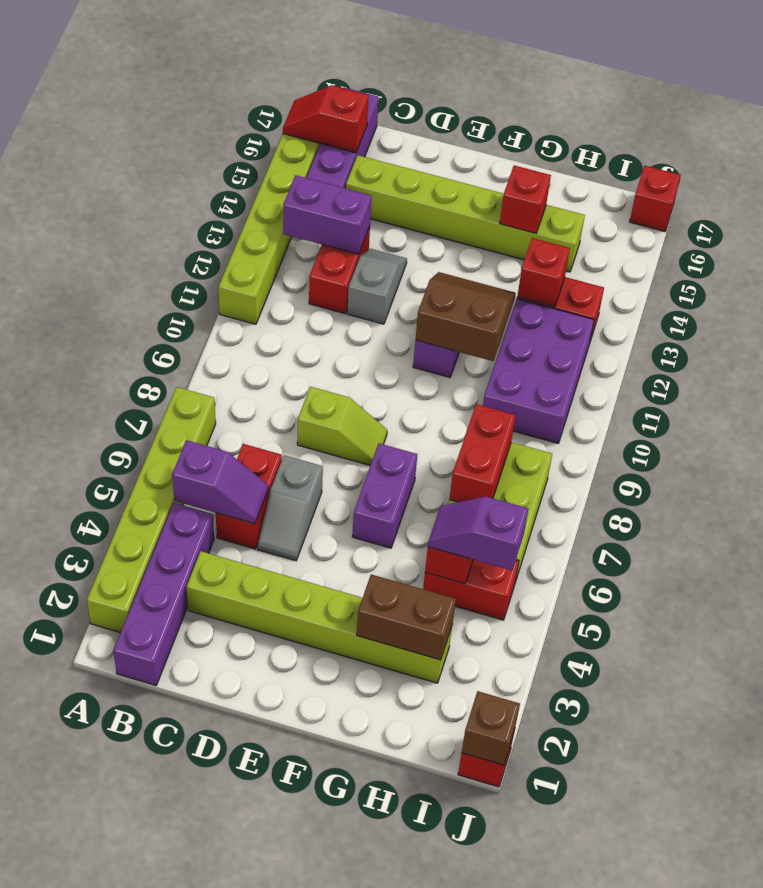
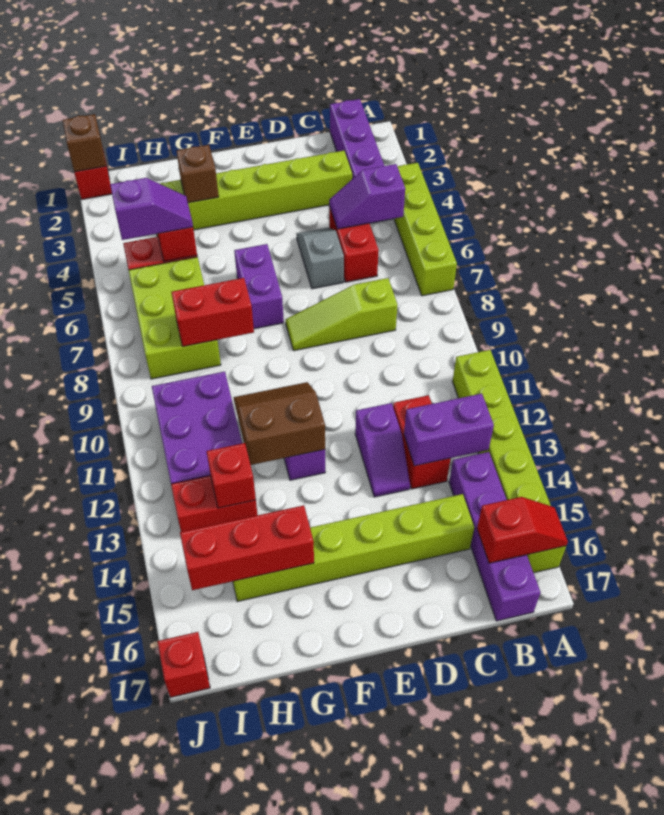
lime 1x6 brick [87,387,216,633] -> lime 1x4 brick [394,163,457,296]
lime 1x2 slope [297,387,387,465] -> lime 1x3 slope [286,278,397,351]
grey 1x2 slope [347,249,407,324] -> purple 1x2 slope [355,403,410,497]
brown 2x2 slope [416,272,516,361] -> brown 2x2 slope turned to [234,382,325,465]
brown 1x2 brick [357,574,456,660] -> brown 1x1 brick [177,145,219,203]
red 1x1 brick [500,165,551,233] -> red 1x3 brick [180,505,314,590]
red 1x2 brick [449,404,516,502] -> red 1x2 brick turned to [171,278,254,346]

